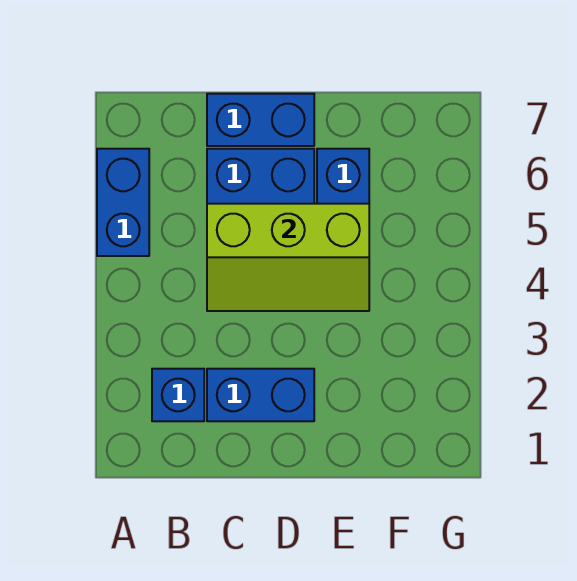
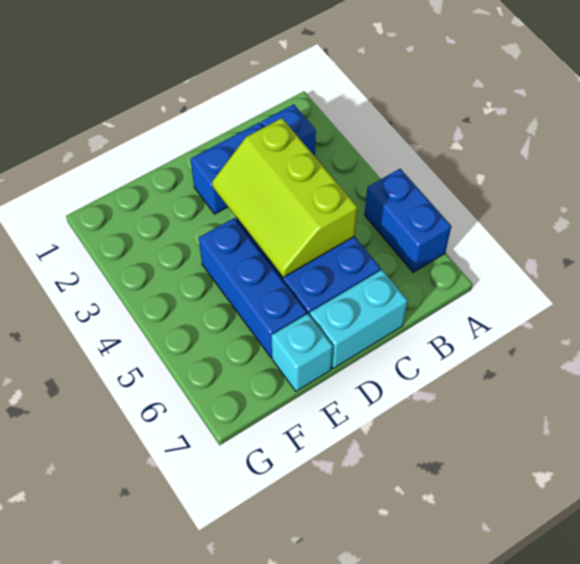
lime 2x3 slope [207,204,369,311] -> lime 2x3 slope turned to [212,118,357,277]
blue 1x2 brick [207,94,314,146] -> cyan 1x2 brick [310,270,408,369]
none -> cyan 1x1 brick [271,314,333,391]

